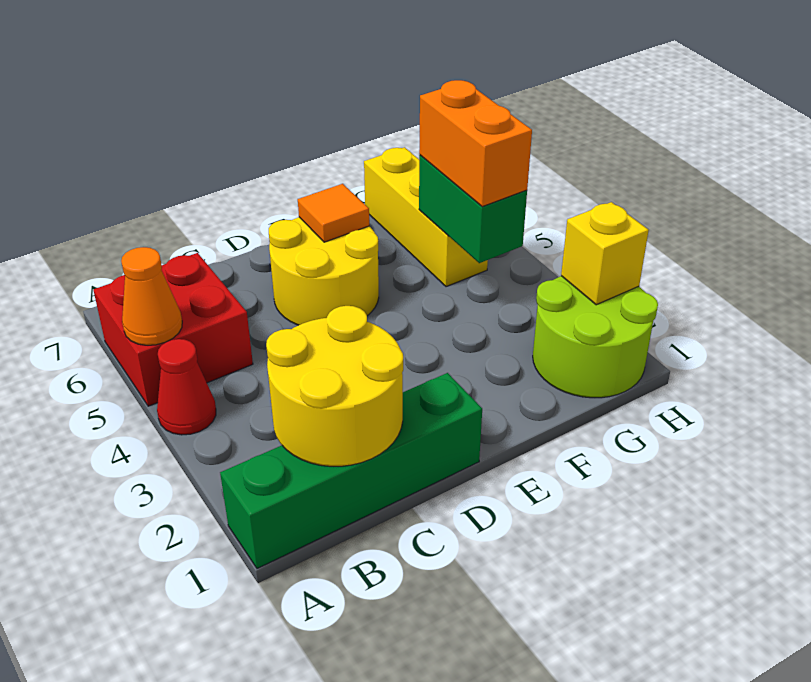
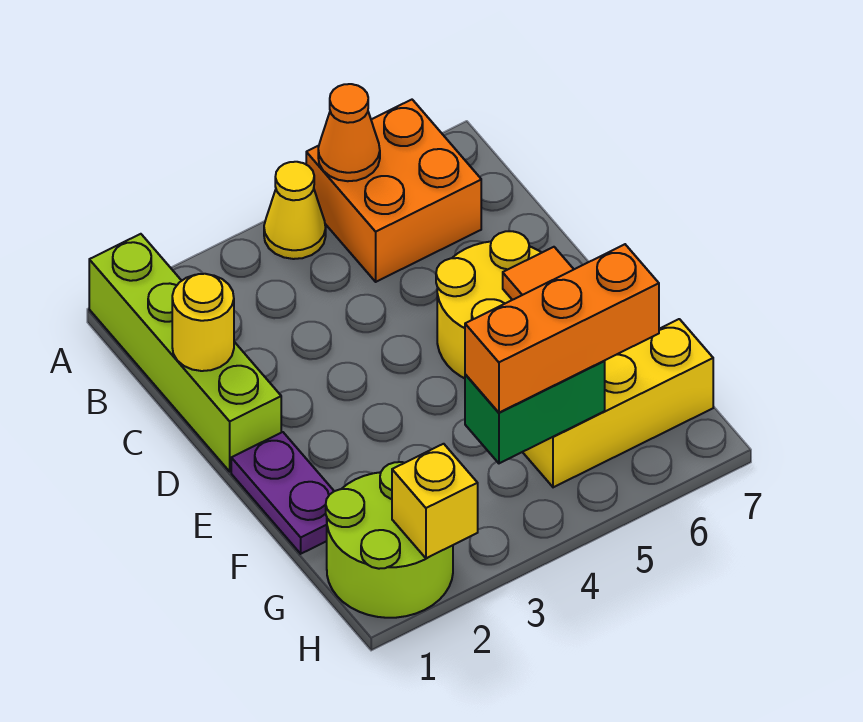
green 1x4 brick [220,373,482,569] -> lime 1x4 brick [89,234,281,471]
red 1x1 cone [157,339,216,435] -> yellow 1x1 cone [264,162,326,259]
red 2x2 brick [93,253,253,406] -> orange 2x2 brick [306,100,481,282]
yellow 2x2 round brick [266,306,403,466] -> yellow 1x1 round brick [172,274,234,371]
none -> purple 1x2 plate [231,432,334,554]
orange 1x2 brick [419,80,532,207] -> orange 1x3 brick [465,244,659,413]

